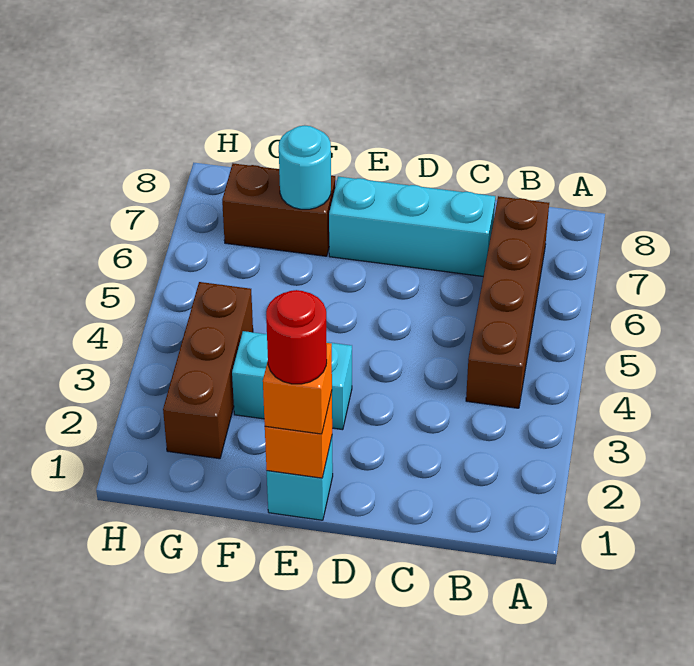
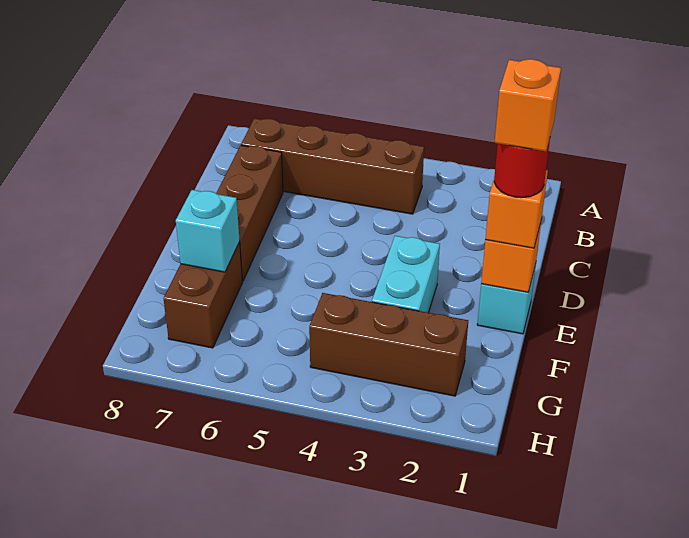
cyan 1x3 brick [329,177,495,276] -> brown 1x3 brick [216,145,283,281]
none -> orange 1x1 brick [494,59,561,151]
cyan 1x1 round brick [279,125,331,209] -> cyan 1x1 brick [176,190,240,272]

